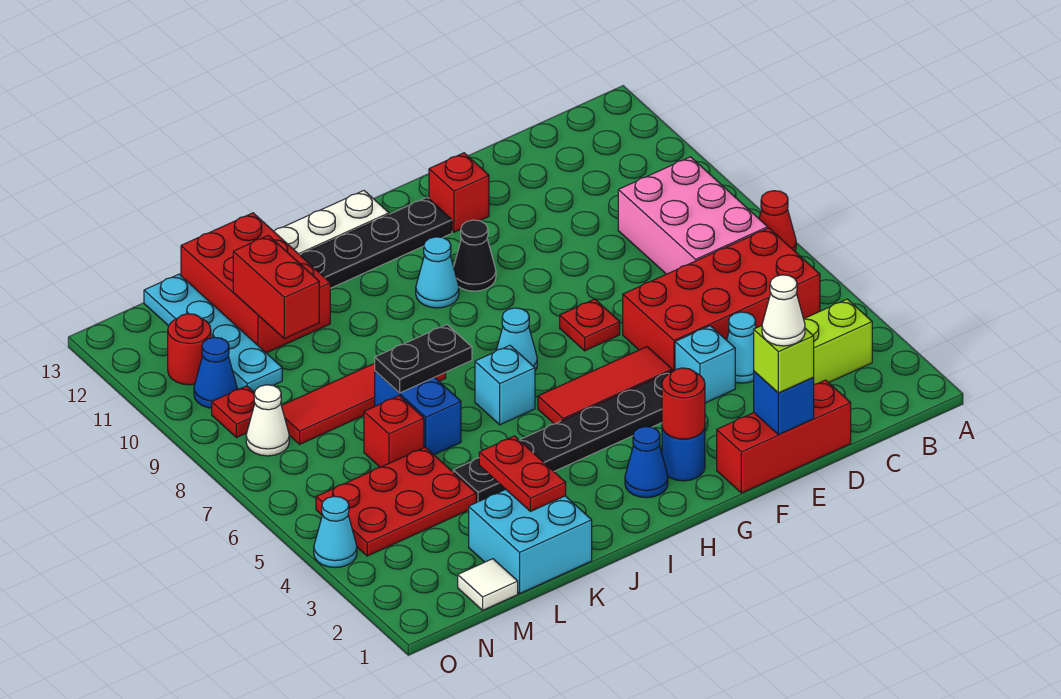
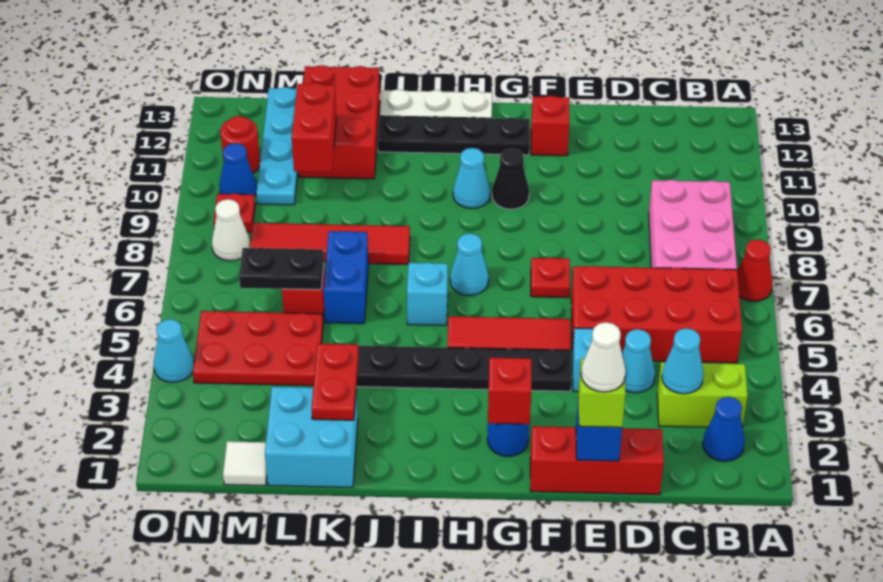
none -> cyan 1x1 cone [662,328,704,394]
red 1x1 round brick [662,368,705,439] -> red 1x1 brick [488,358,531,424]
blue 1x1 cone [625,427,668,498] -> blue 1x1 cone moved to [703,397,745,461]
black 1x2 plate [375,325,472,393] -> black 1x2 plate moved to [239,248,324,290]

